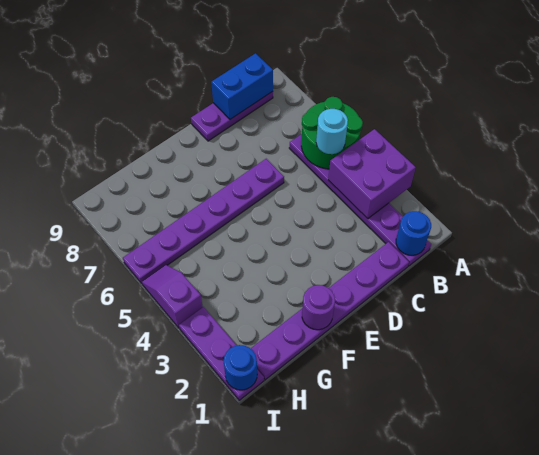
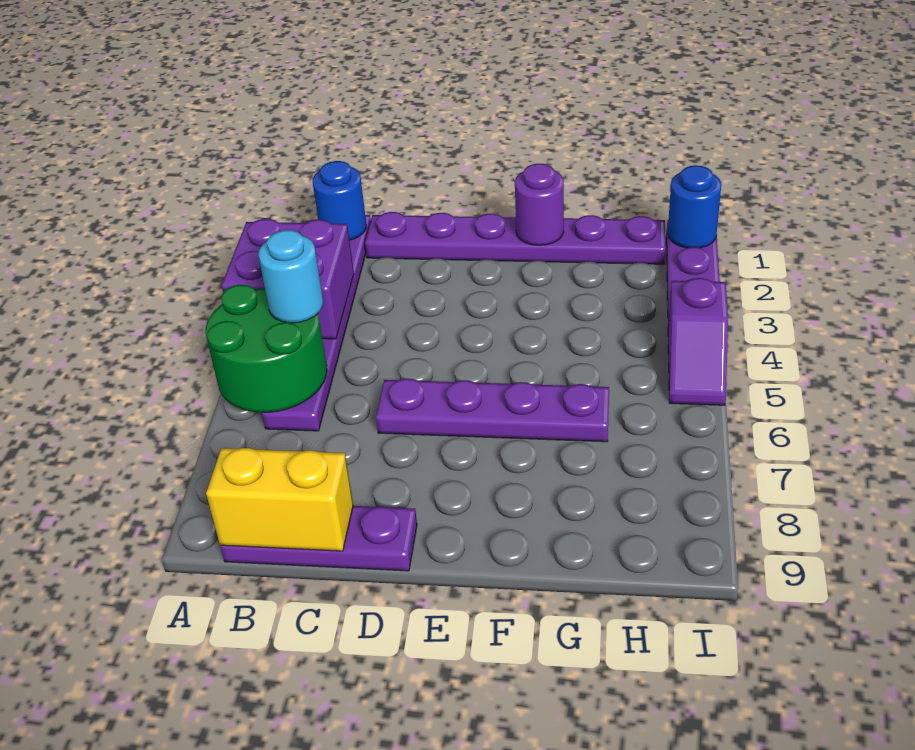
blue 1x2 brick [211,53,273,119] -> yellow 1x2 brick [206,448,353,551]
purple 1x6 plate [123,159,284,283] -> purple 1x4 plate [376,378,609,442]

